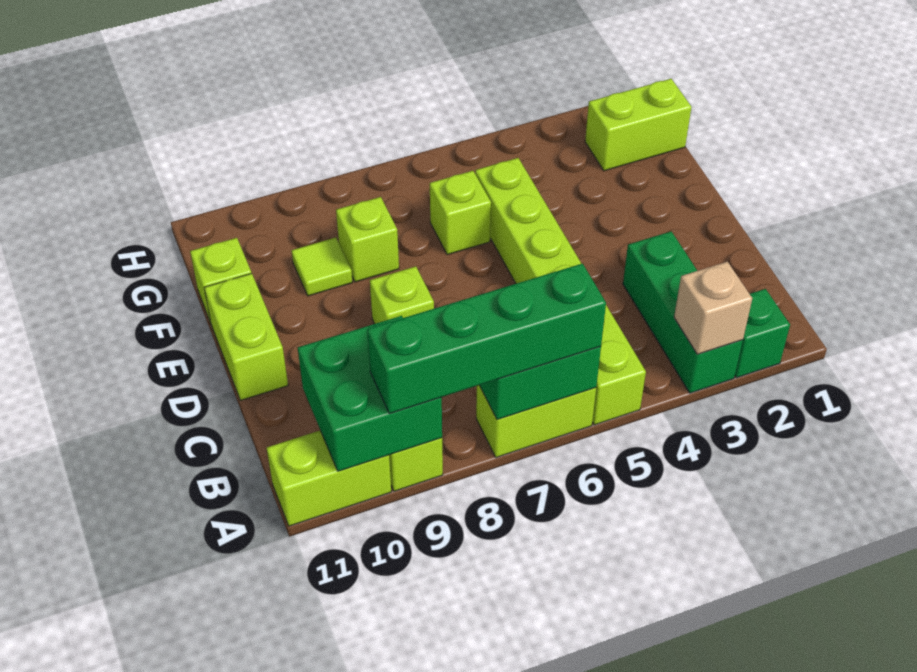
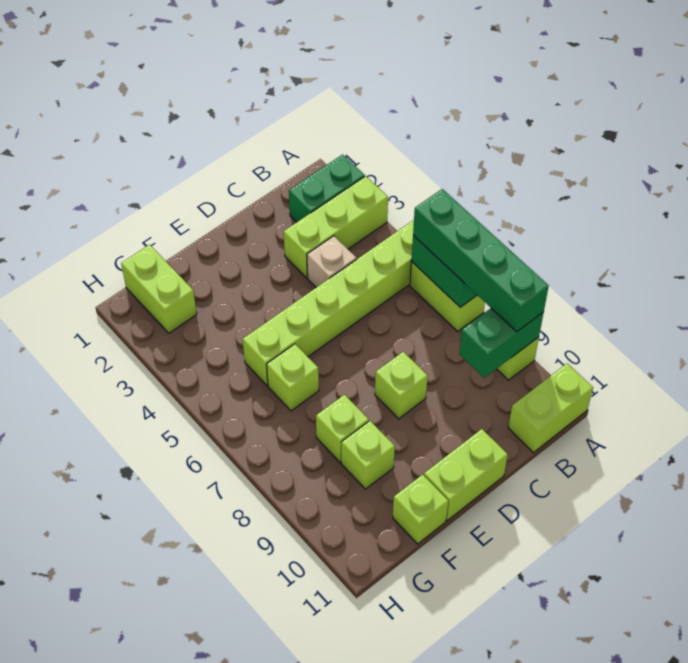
green 1x1 brick [735,289,790,378] -> green 1x2 brick [289,155,365,222]
green 1x3 brick [623,231,743,393] -> lime 1x3 brick [284,176,388,278]
tan 1x1 brick [674,262,752,354] -> tan 1x1 brick moved to [307,236,357,287]
green 2x2 brick [298,316,442,471] -> green 1x2 brick [459,308,544,378]
lime 1x2 brick [267,430,391,526] -> lime 1x2 brick turned to [508,364,593,453]
lime 1x1 tile [292,238,353,296] -> lime 1x1 brick [341,421,395,489]

